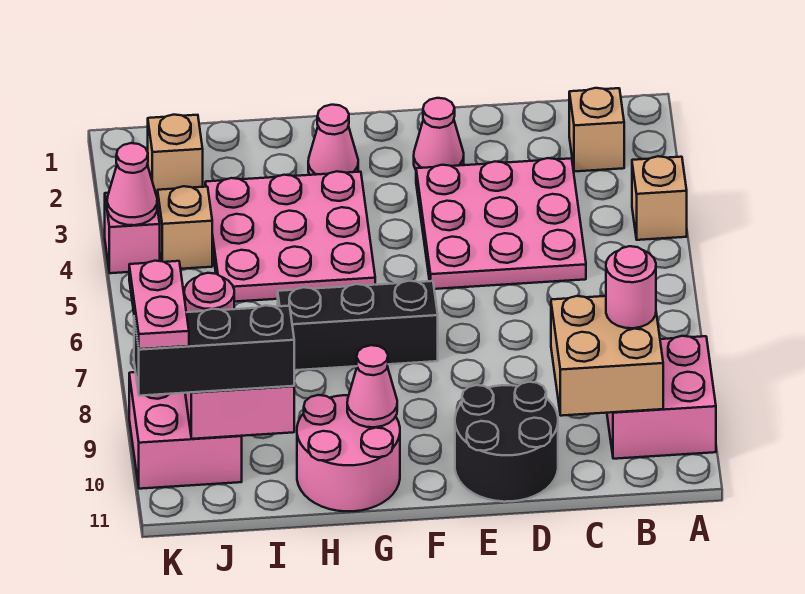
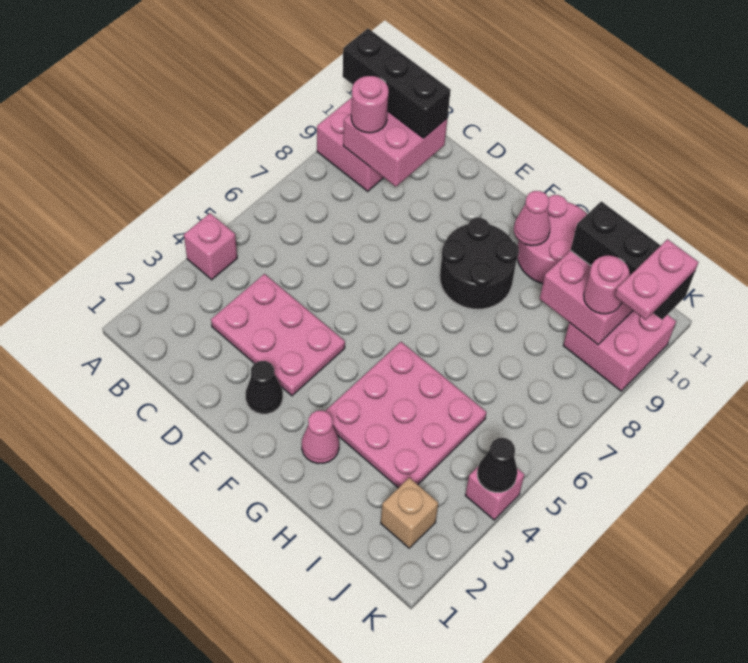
tan 1x1 brick [632,156,687,240] -> pink 1x1 brick [184,213,237,280]
tan 1x1 brick [569,88,624,172] -> none
tan 2x2 brick [551,296,663,416] -> pink 2x2 brick [343,111,447,187]
pink 3x3 plate [416,158,586,289] -> pink 2x3 plate [211,274,345,396]
black 2x2 round brick [455,382,558,502] -> black 2x2 round brick moved to [440,218,519,309]
pink 1x1 cone [414,98,464,170] -> black 1x1 cone [246,361,283,414]
black 1x3 brick [278,281,438,370] -> black 1x3 brick moved to [343,29,451,138]
tan 1x1 brick [158,186,212,269] -> none
pink 1x1 cone [107,143,157,225] -> black 1x1 cone [477,438,517,492]

